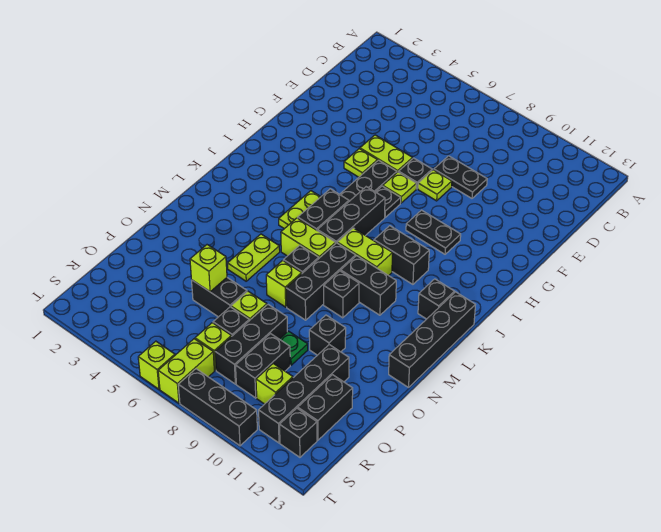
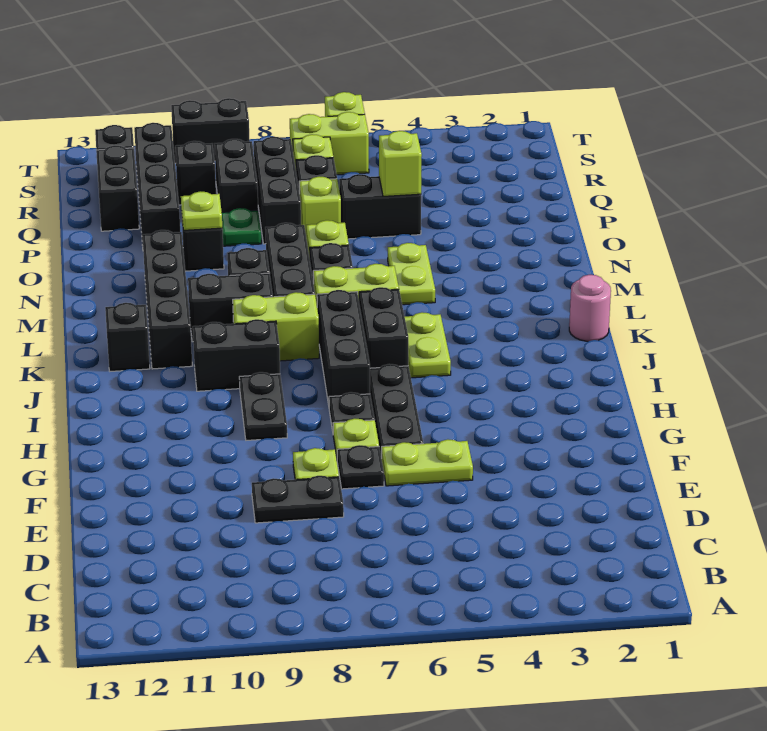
lime 1x1 plate [344,149,378,177] -> lime 1x1 plate moved to [181,191,222,230]
black 1x2 plate [406,210,461,254] -> black 1x2 plate turned to [239,372,287,440]
none -> pink 1x1 round brick [569,275,611,341]
black 1x4 brick [389,292,475,387] -> black 1x4 brick moved to [143,230,192,369]
lime 1x1 brick [256,364,293,404] -> black 1x1 brick [175,141,216,205]
lime 1x2 brick [158,339,214,403] -> lime 1x2 brick turned to [290,112,369,175]
black 1x3 brick [178,369,257,446] -> black 1x2 brick [171,98,250,163]

